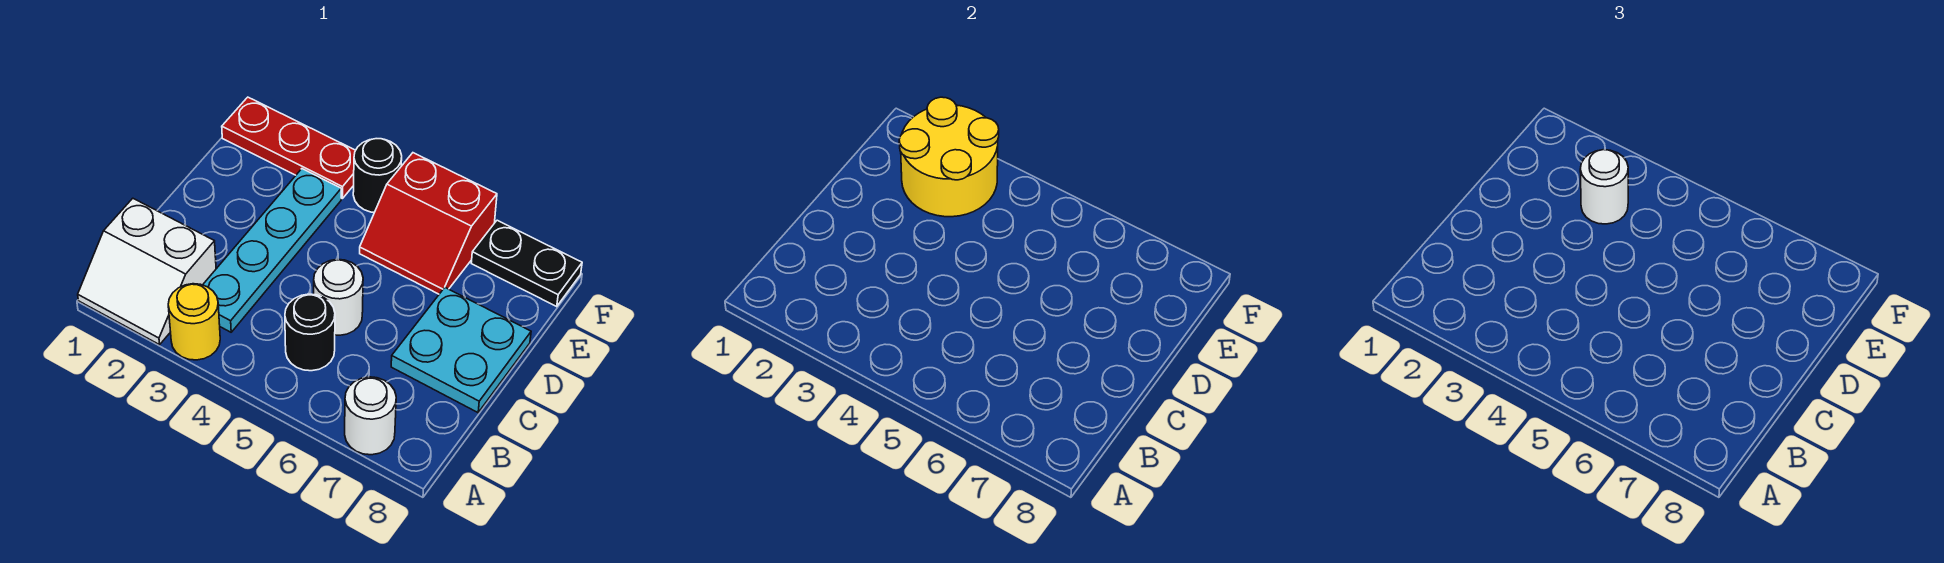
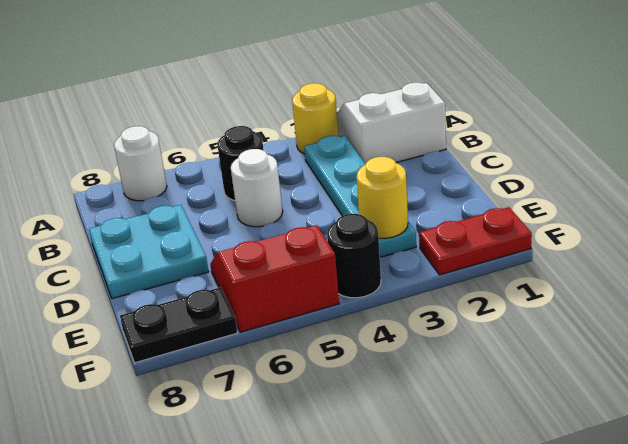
yellow 2x2 round brick [899,97,999,217] -> yellow 1x1 round brick [357,157,408,239]
white 1x1 round brick [1580,150,1628,224] -> none
red 1x3 plate [222,97,356,198] -> red 1x2 plate [419,207,532,275]

